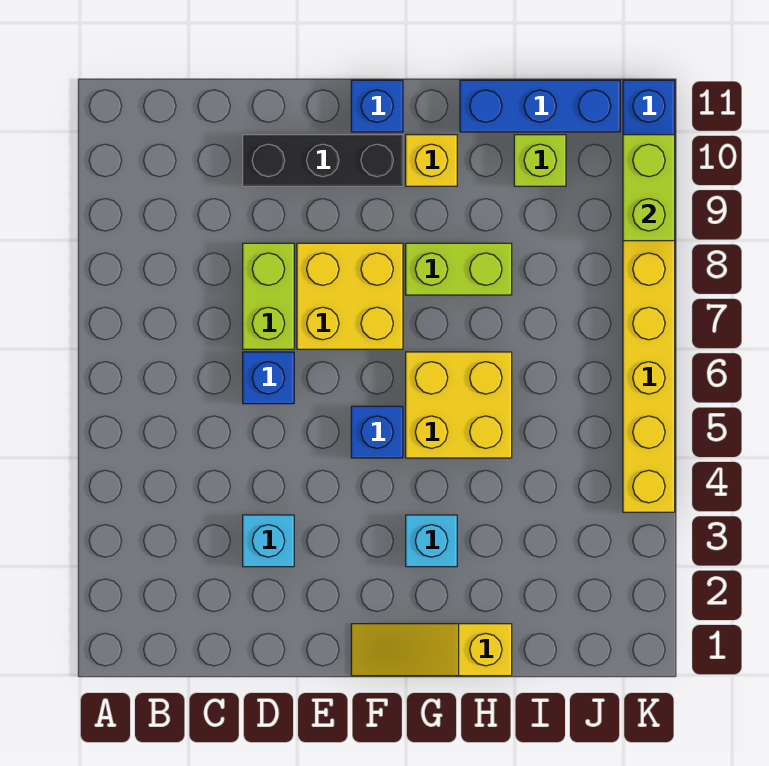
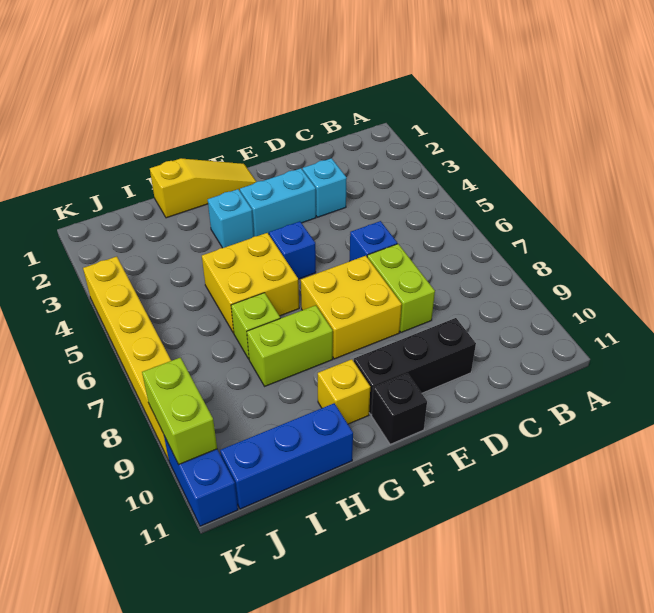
none -> cyan 1x2 brick [240,168,316,237]
blue 1x1 brick [351,80,403,132] -> black 1x1 brick [372,373,427,444]
lime 1x1 brick [514,135,566,186] -> lime 1x1 brick moved to [231,293,280,359]

